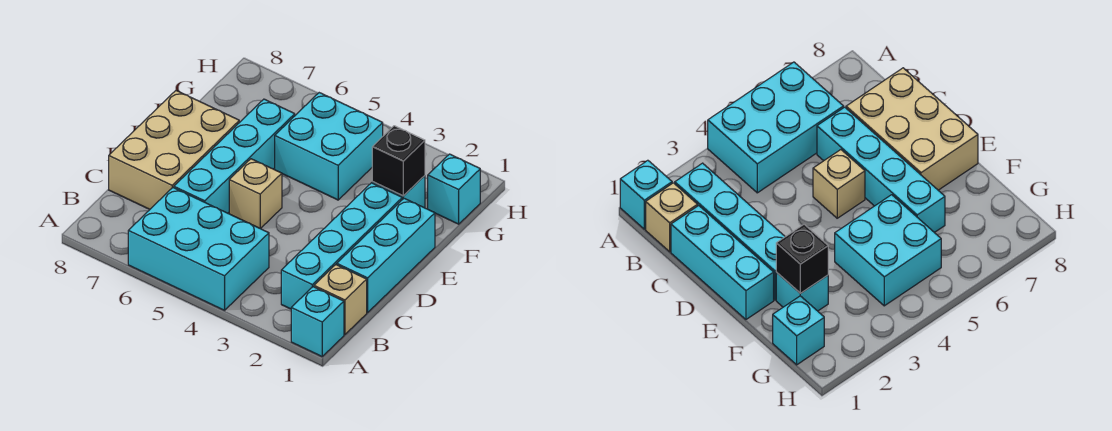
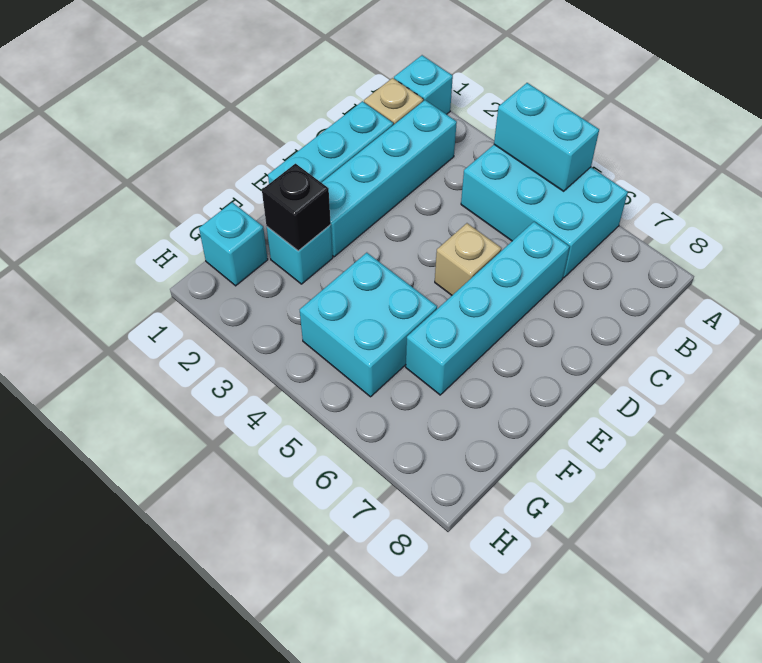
none -> cyan 1x2 brick [494,83,599,191]
tan 2x3 brick [109,91,239,209] -> none

